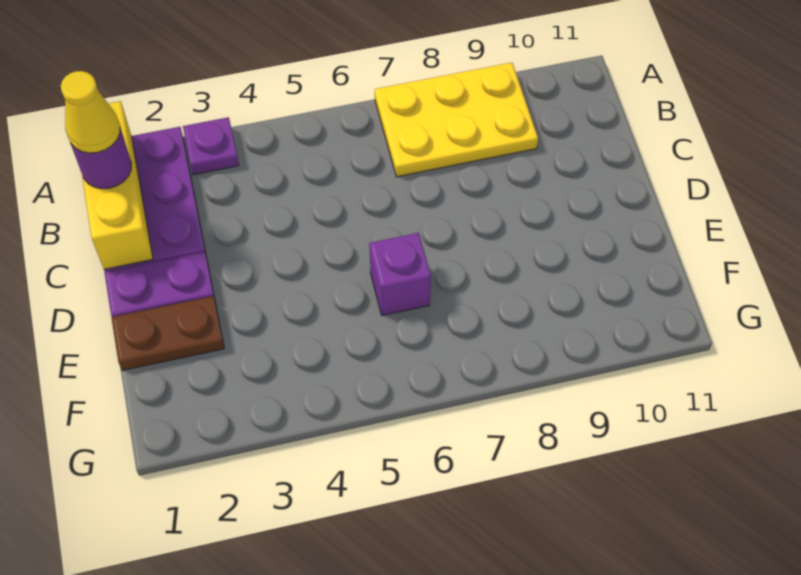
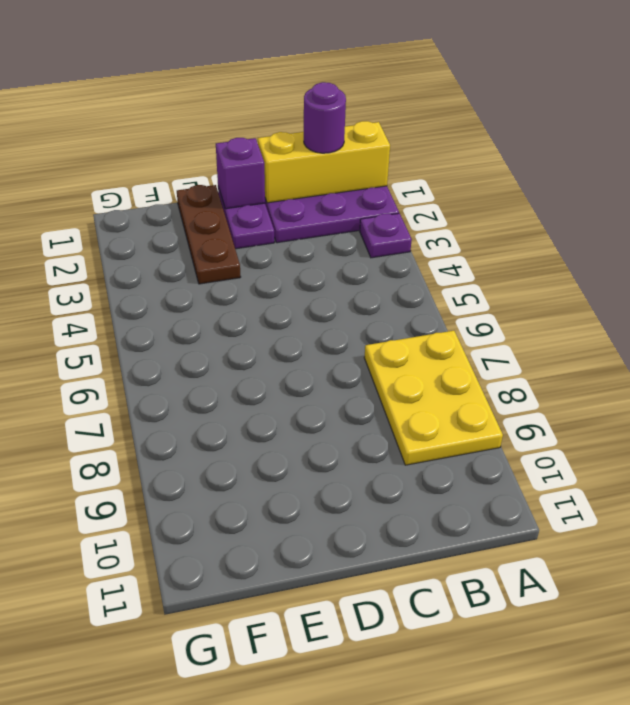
yellow 1x1 cone [61,71,120,153] -> none
brown 1x2 plate [111,296,225,370] -> brown 1x3 plate [177,185,241,284]
purple 1x1 brick [369,233,431,315] -> purple 1x1 brick moved to [216,138,265,209]

